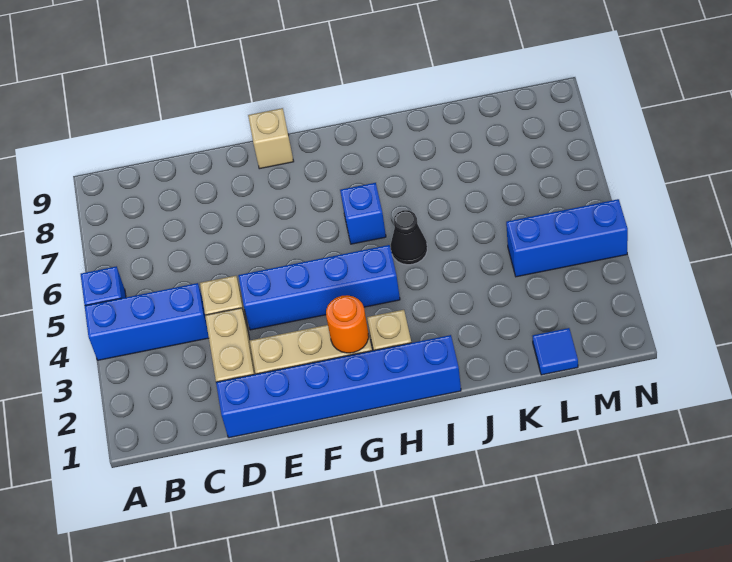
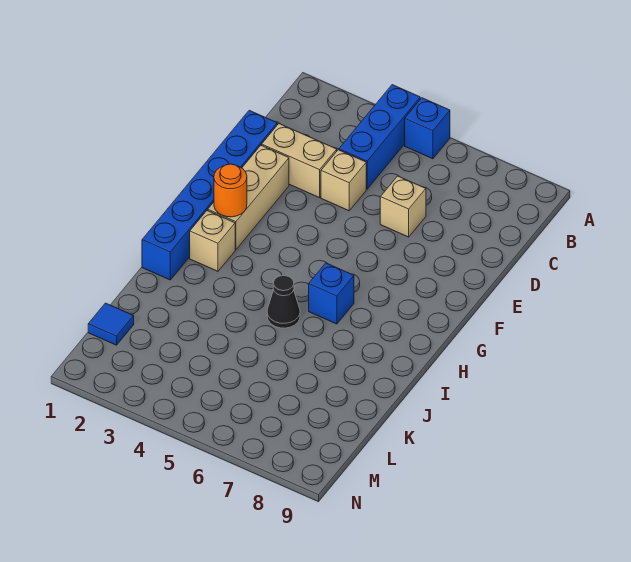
blue 1x4 brick [238,245,400,330] -> none
tan 1x1 brick [248,108,294,169] -> tan 1x1 brick moved to [380,176,426,237]
blue 1x3 brick [506,199,628,277] -> none

